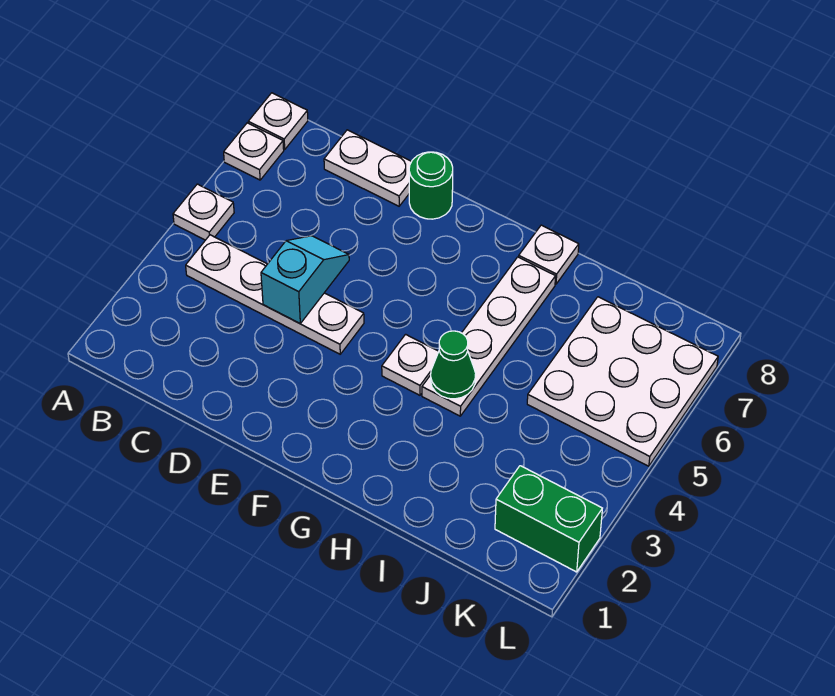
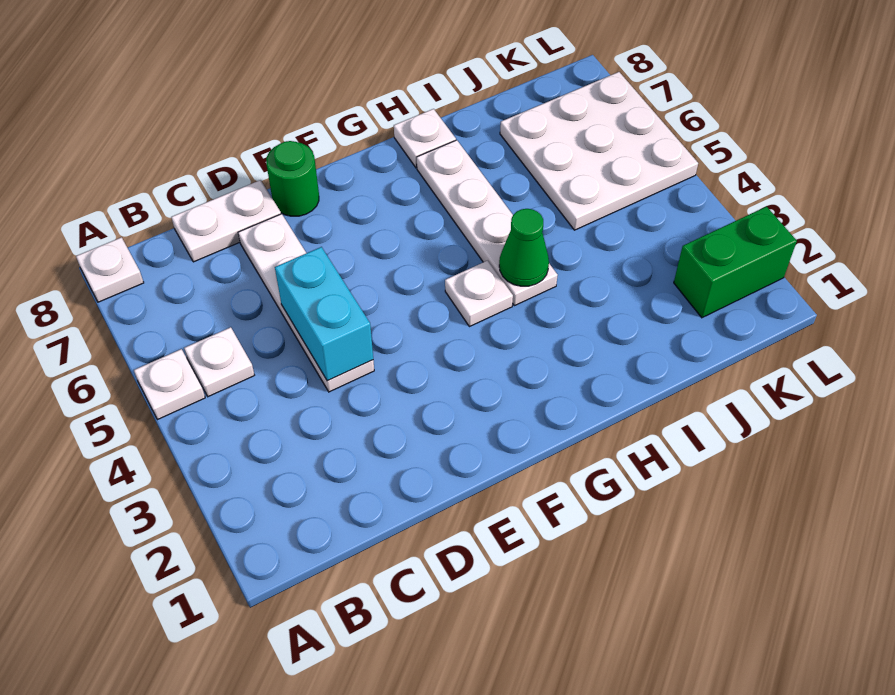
white 1x1 plate [224,123,284,180] -> white 1x1 plate moved to [184,327,254,397]
white 1x4 plate [186,235,364,354] -> white 1x4 plate turned to [238,214,374,392]
cyan 1x2 slope [261,236,349,323] -> cyan 1x2 brick [275,247,373,381]

